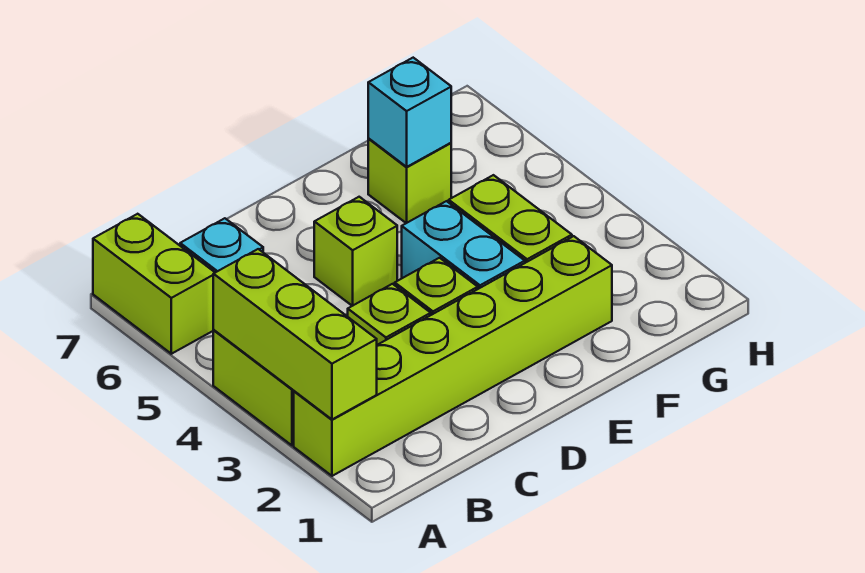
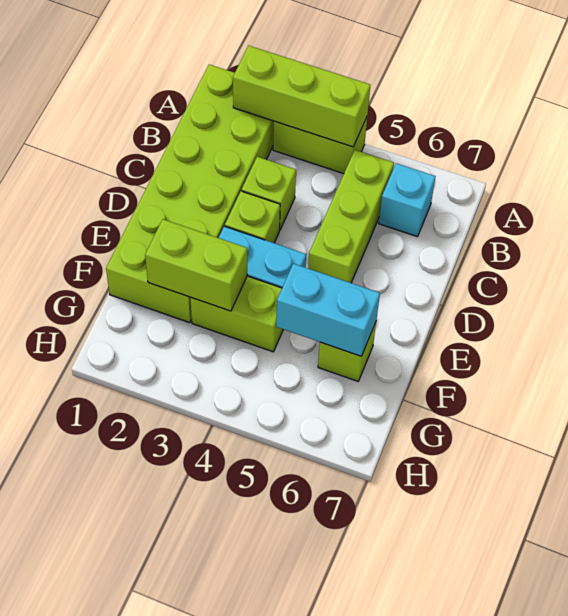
lime 1x6 brick [294,236,612,476] -> lime 2x6 brick [106,65,274,323]
lime 1x2 brick [93,214,215,354] -> lime 1x2 brick moved to [145,219,247,311]
lime 1x1 brick [314,197,397,306] -> lime 1x3 brick [308,150,394,283]
cyan 1x1 brick [368,58,451,167] -> cyan 1x2 brick [276,264,380,356]

